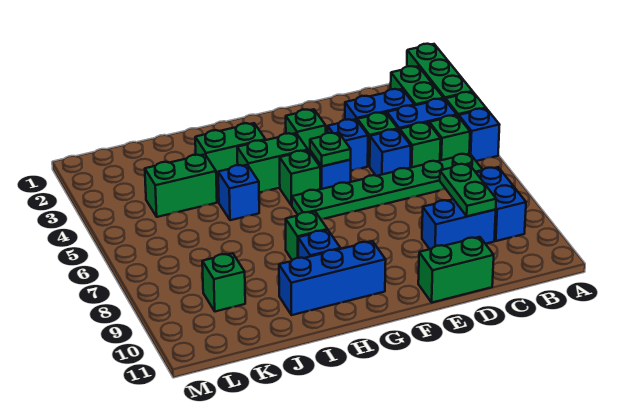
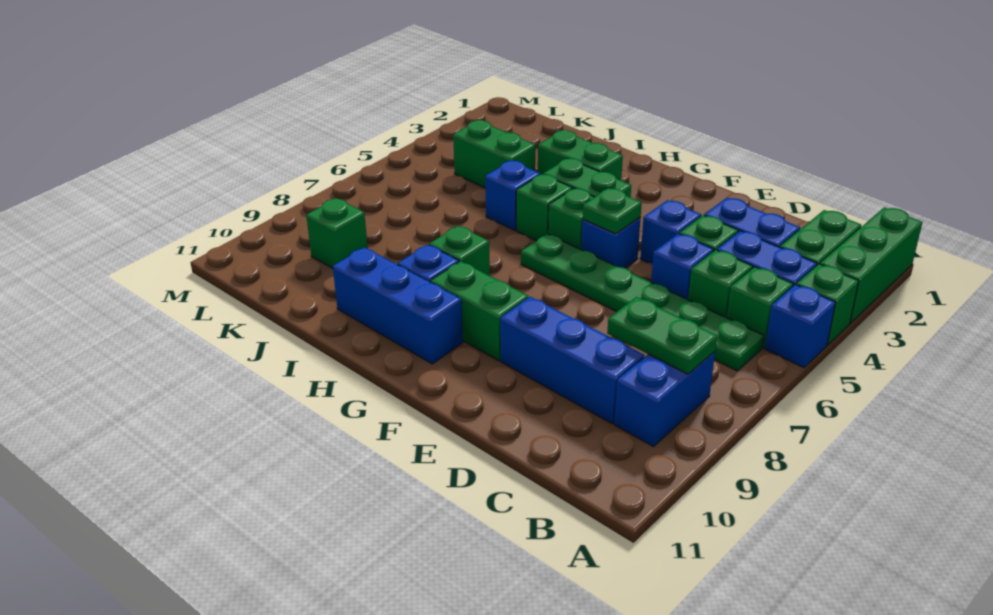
green 1x2 plate [440,164,496,216] -> green 1x2 plate turned to [607,297,717,374]
blue 1x2 brick [422,199,496,249] -> blue 1x3 brick [500,297,644,424]
green 1x2 brick [418,237,494,302] -> green 1x2 brick moved to [430,261,528,361]
green 1x1 brick [286,109,326,152] -> green 1x1 brick moved to [516,174,573,241]

